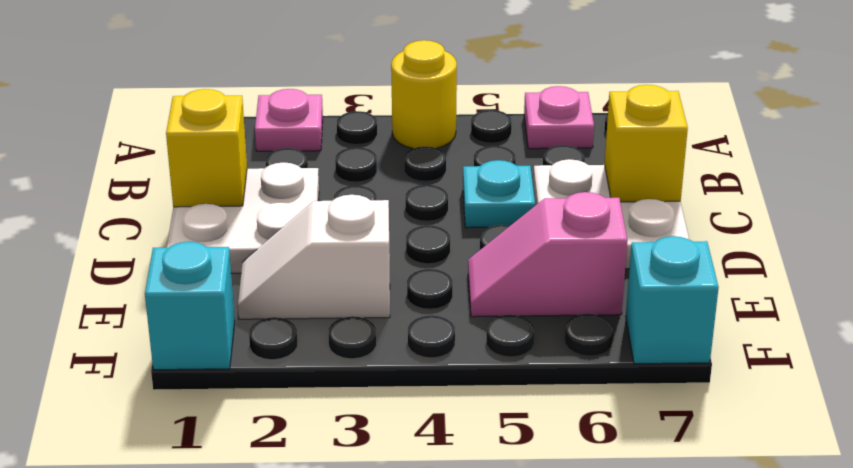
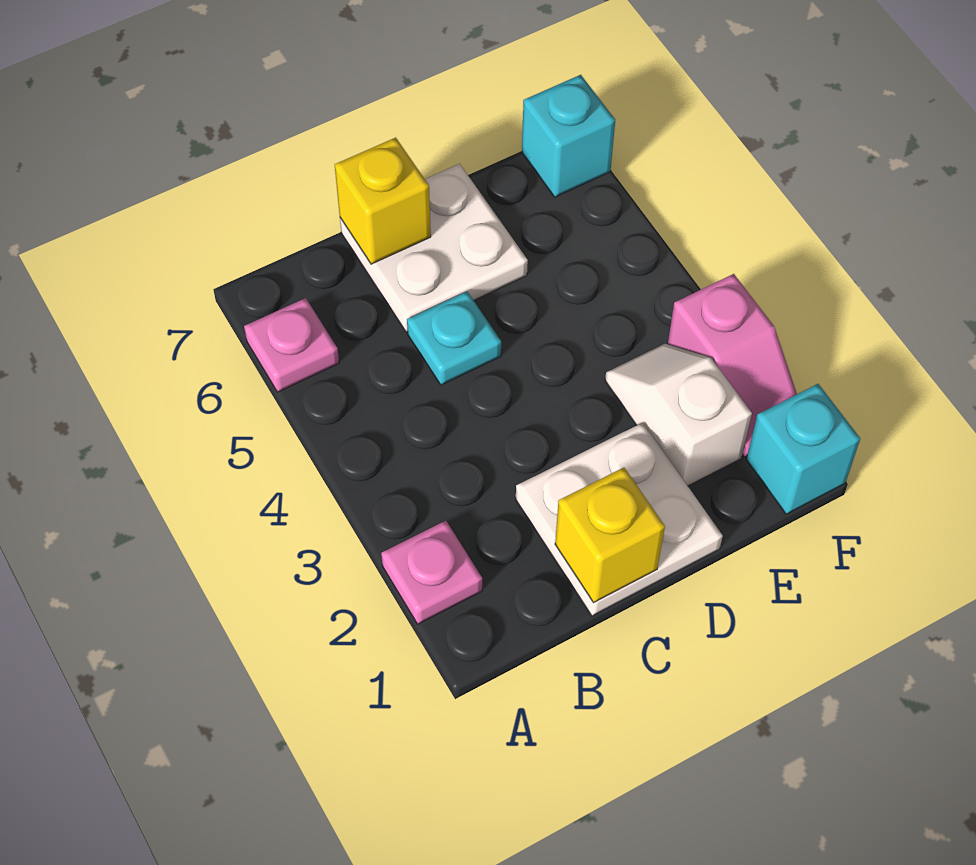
yellow 1x1 round brick [391,40,457,149] -> none
white 1x2 slope [238,195,390,319] -> white 1x2 slope turned to [605,344,752,486]
pink 1x2 slope [468,192,627,317] -> pink 1x2 slope moved to [668,274,797,457]

